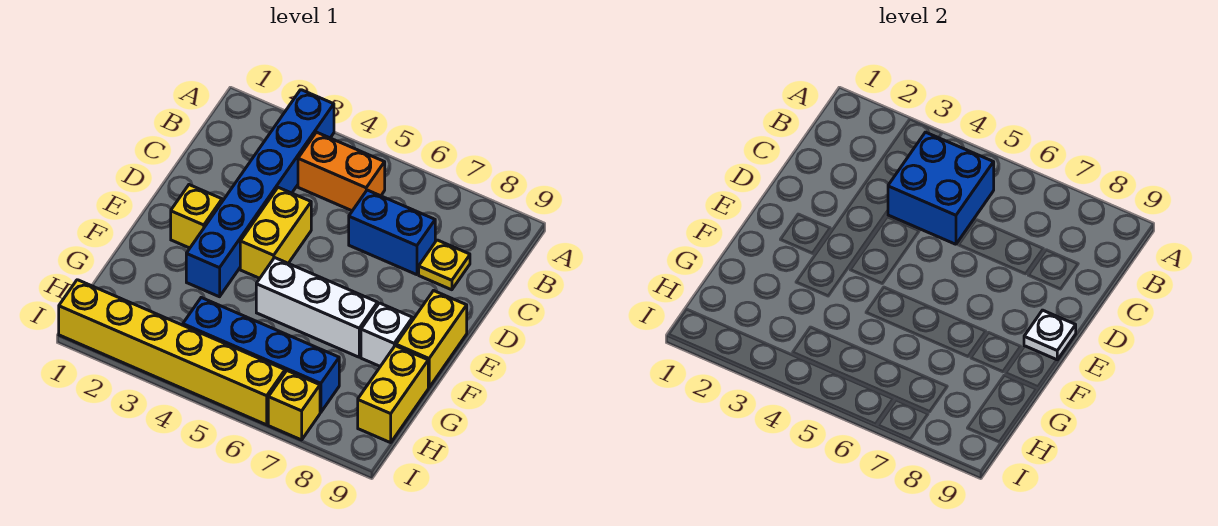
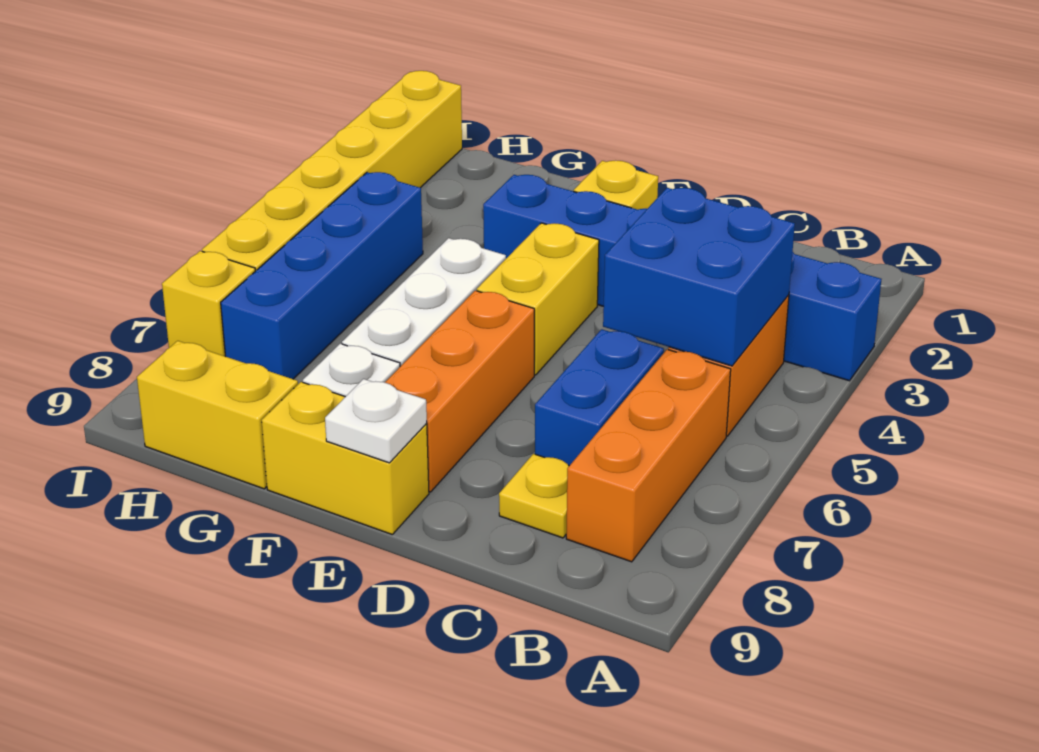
none -> orange 1x3 brick [566,349,731,562]
yellow 1x2 brick [240,187,311,278] -> yellow 1x2 brick turned to [477,223,599,375]
none -> orange 1x3 brick [385,291,534,492]

